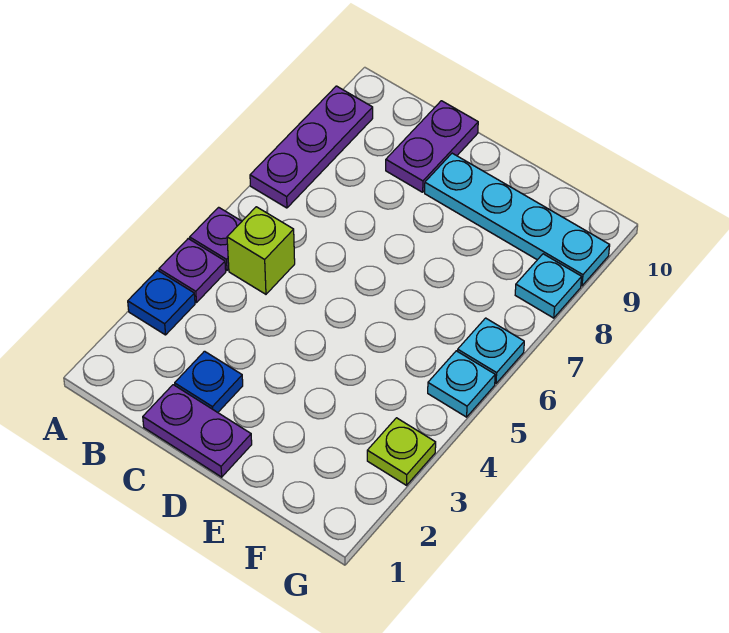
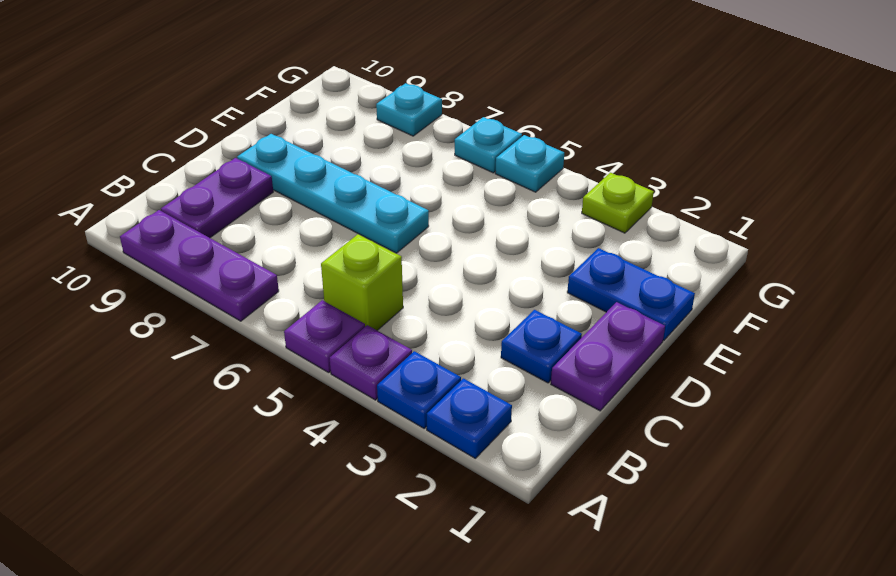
none -> blue 1x1 plate [427,378,512,458]
purple 1x2 plate [386,101,478,192] -> purple 1x2 plate turned to [161,158,273,238]
cyan 1x4 plate [425,153,610,286] -> cyan 1x4 plate turned to [237,134,429,253]
none -> blue 1x2 plate [567,248,695,340]

